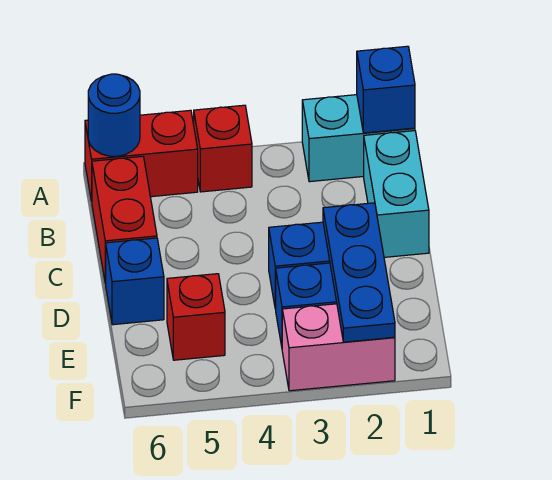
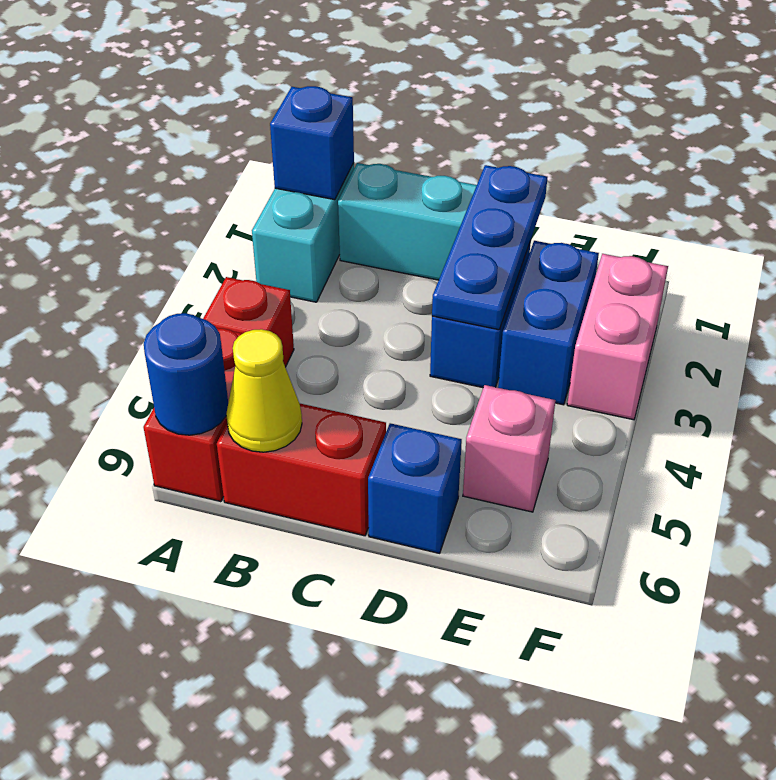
none -> yellow 1x1 cone [226,329,302,452]
blue 1x3 plate [323,203,395,342] -> blue 1x3 plate turned to [432,165,547,330]
red 1x1 brick [167,274,225,360] -> pink 1x1 brick [463,385,555,512]

